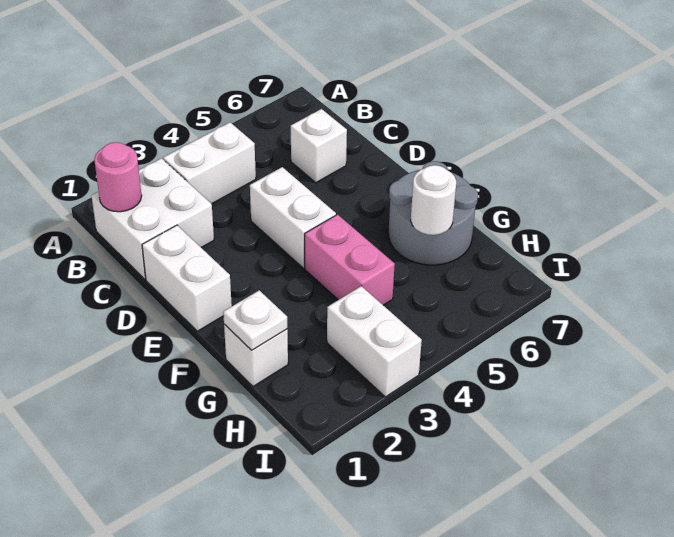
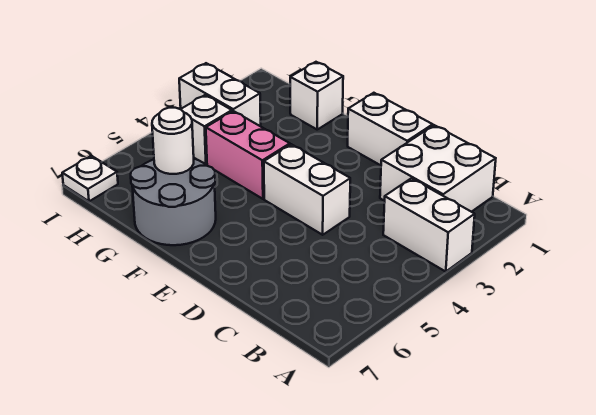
pink 1x1 round brick [94,142,142,212] -> none
white 1x2 brick [163,122,256,204] -> white 1x2 brick turned to [383,178,475,272]
white 1x1 brick [291,109,347,183] -> white 1x1 brick moved to [181,95,232,164]
white 1x1 plate [223,290,287,350] -> white 1x1 plate moved to [62,156,118,201]

